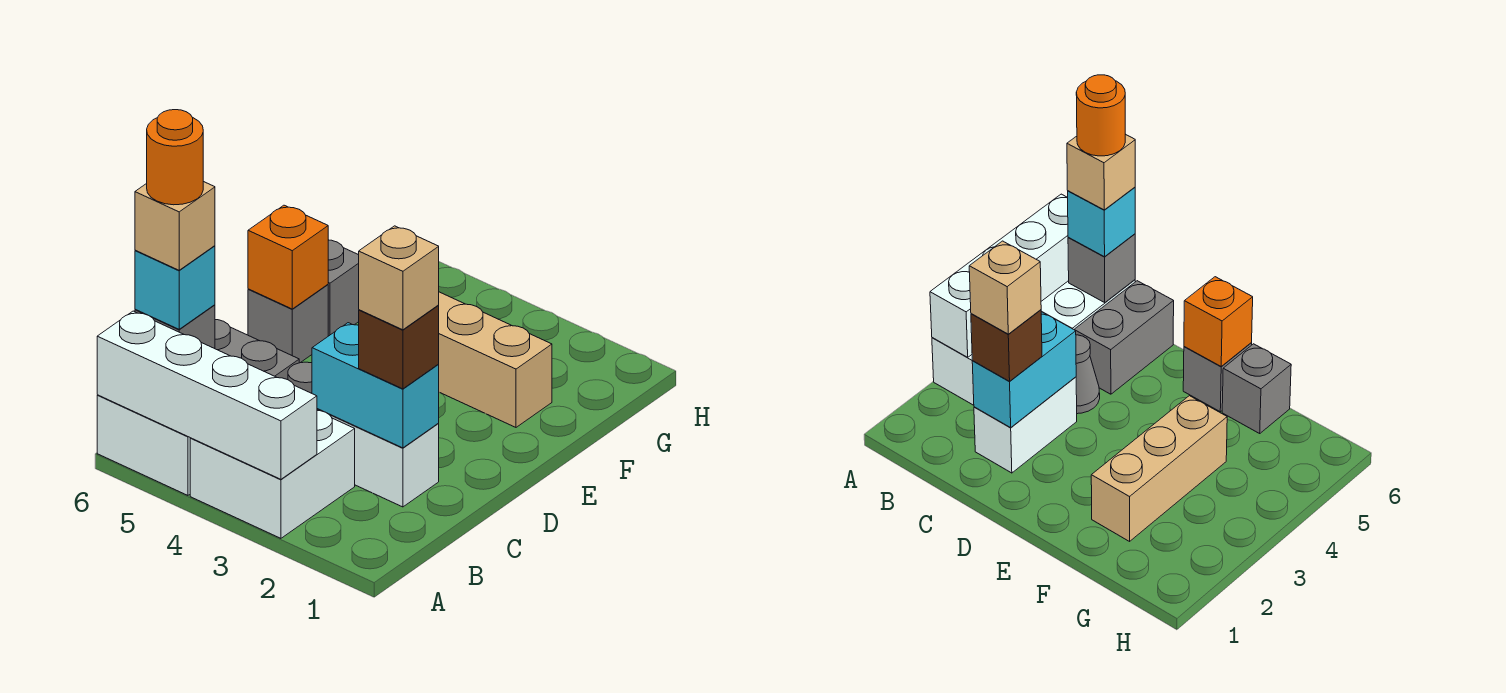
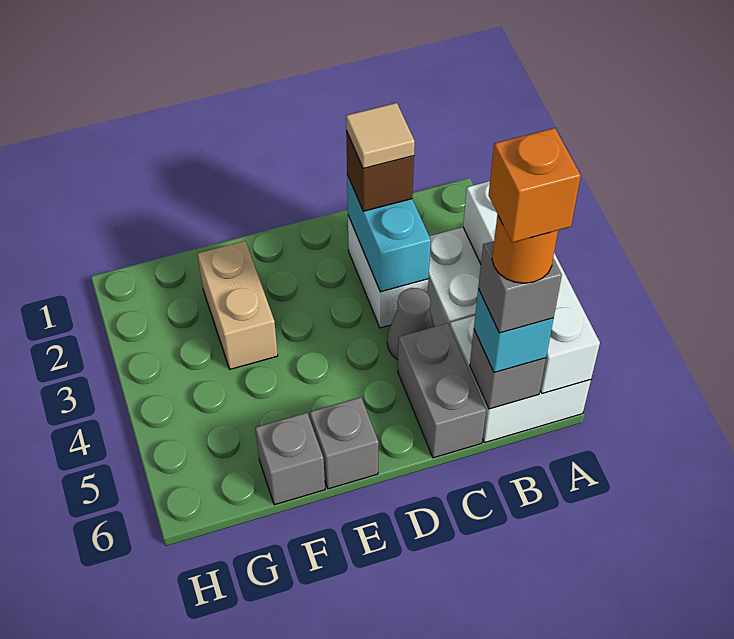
tan 1x1 brick [135,181,215,270] -> grey 1x1 brick [478,241,562,333]
tan 1x1 brick [359,226,439,330] -> tan 1x1 tile [346,103,415,169]
orange 1x1 brick [248,205,328,309] -> orange 1x1 brick moved to [489,128,581,243]
tan 1x3 brick [438,292,552,427] -> tan 1x2 brick [198,241,278,369]

